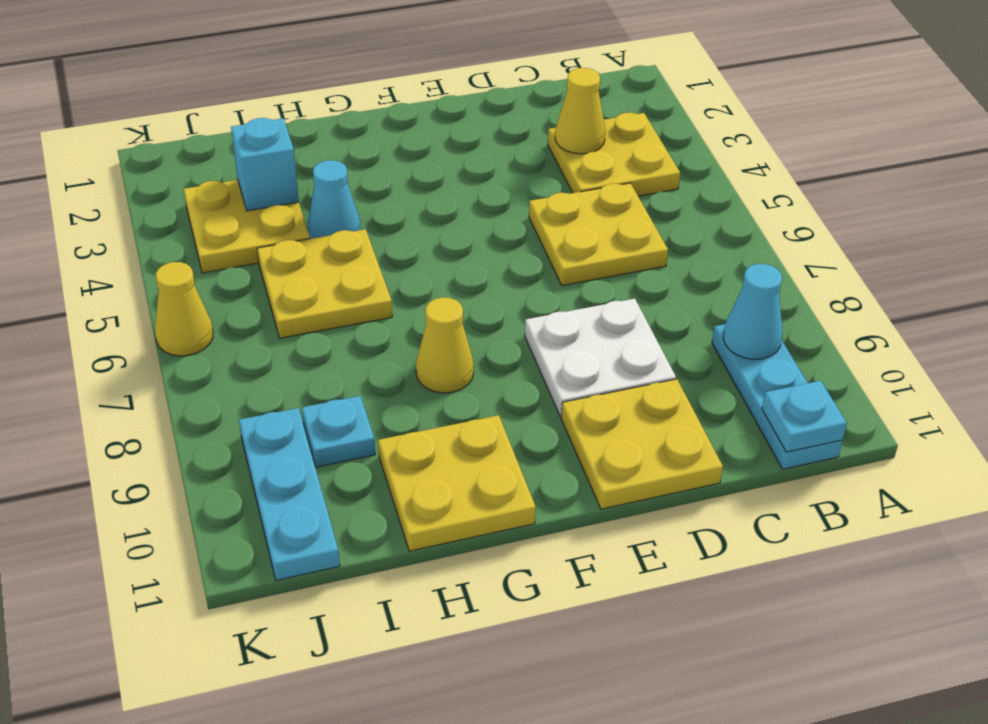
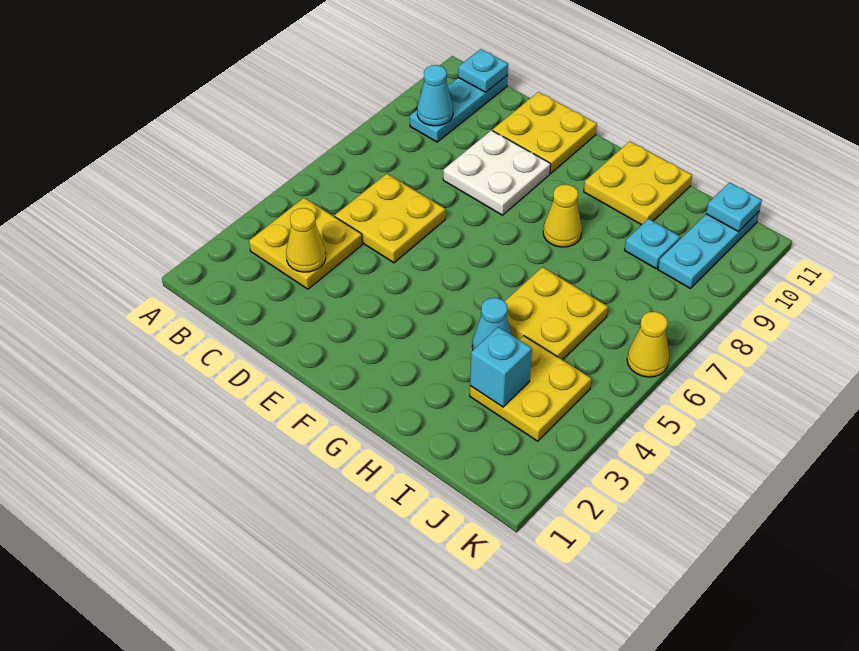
none -> cyan 1x1 plate [706,182,762,232]

